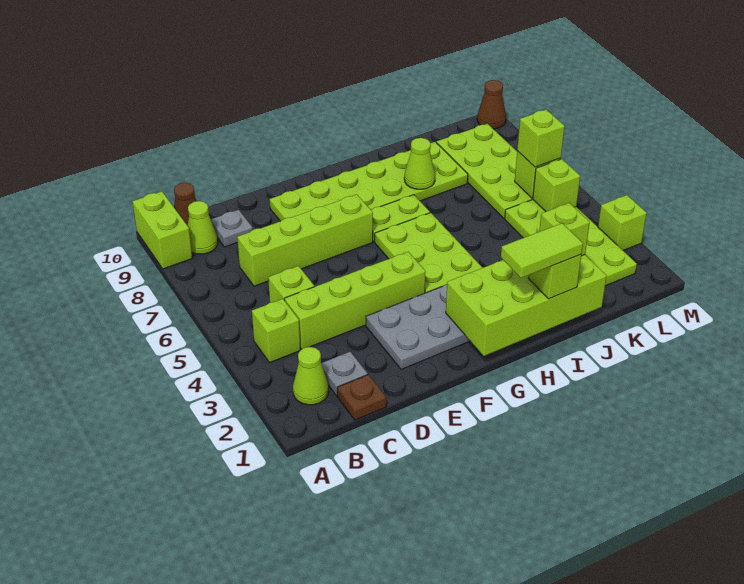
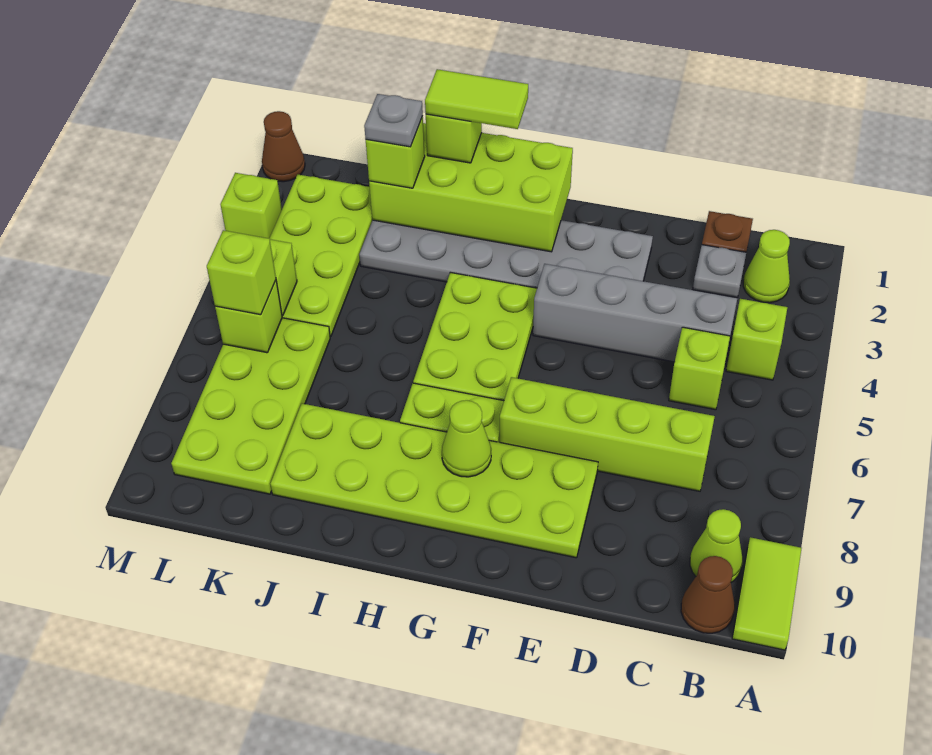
lime 1x2 brick [133,191,192,269] -> lime 1x2 tile [732,537,802,650]
lime 1x4 brick [285,252,426,349] -> grey 1x4 brick [533,264,737,362]
grey 1x1 plate [211,210,253,247] -> grey 1x1 plate moved to [364,94,423,147]
lime 1x1 cone [404,138,435,189] -> lime 1x1 cone moved to [442,400,491,477]
brown 1x1 cone [477,80,506,129] -> brown 1x1 cone moved to [262,111,305,182]

